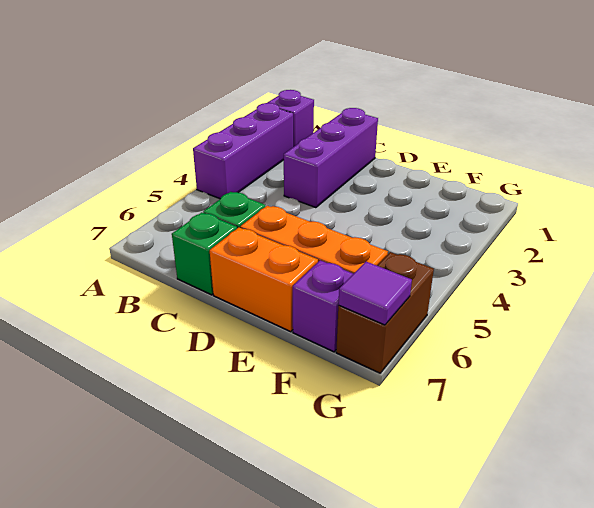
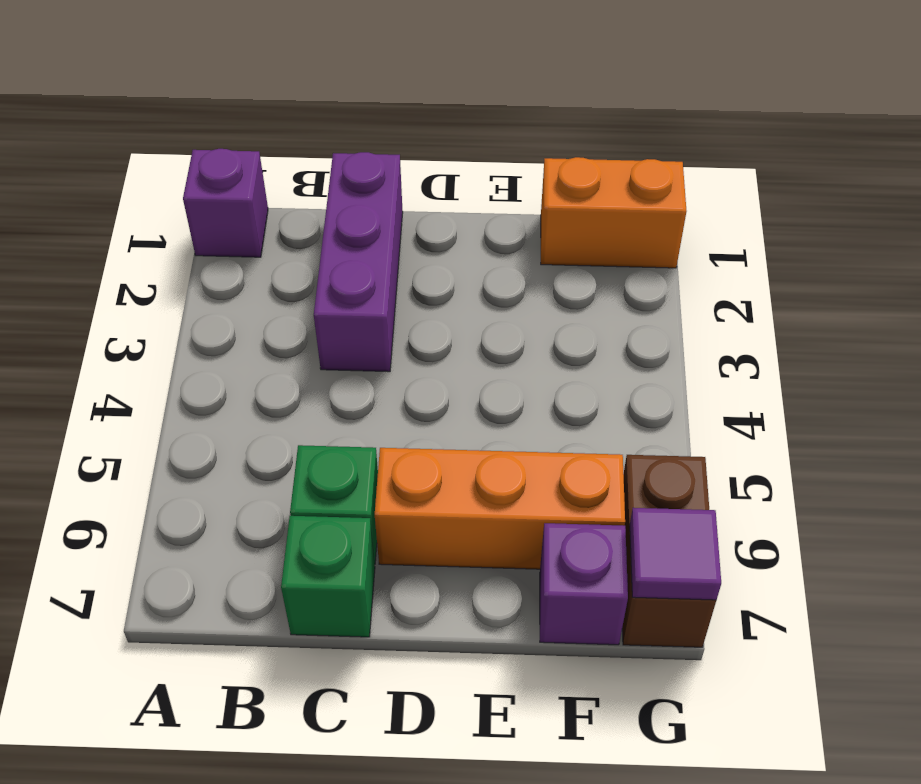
purple 1x3 brick [193,103,293,199] -> none
orange 1x2 brick [210,228,318,332] -> orange 1x2 brick moved to [541,157,686,268]

